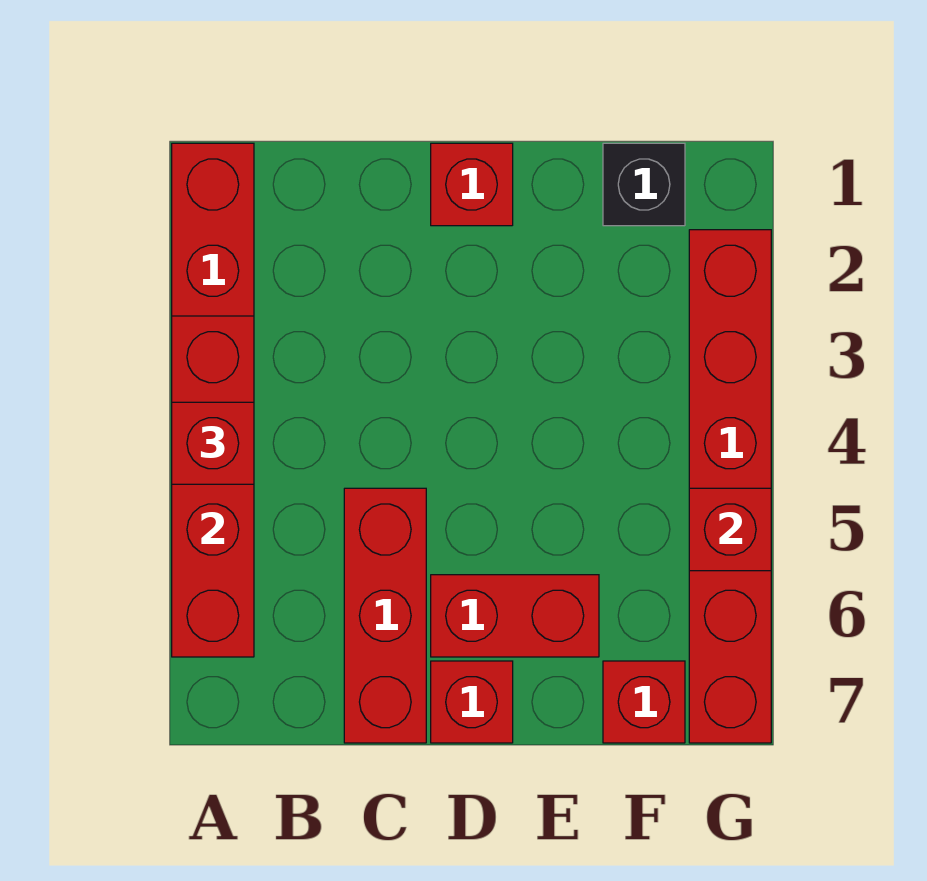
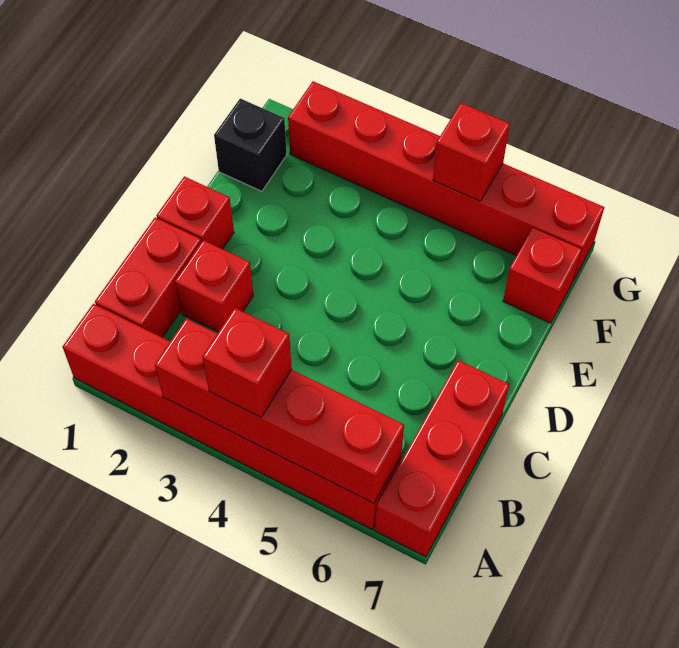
red 1x3 brick [344,488,426,743] -> red 1x3 brick turned to [375,360,509,557]
red 1x2 brick [431,575,599,657] -> red 1x2 brick moved to [95,218,201,338]
red 1x1 brick [431,661,513,743] -> red 1x1 brick moved to [175,240,253,332]

